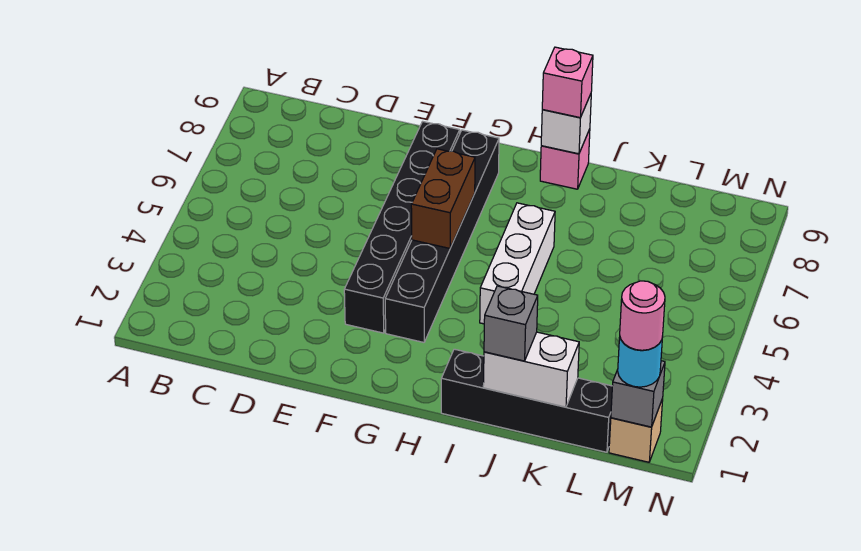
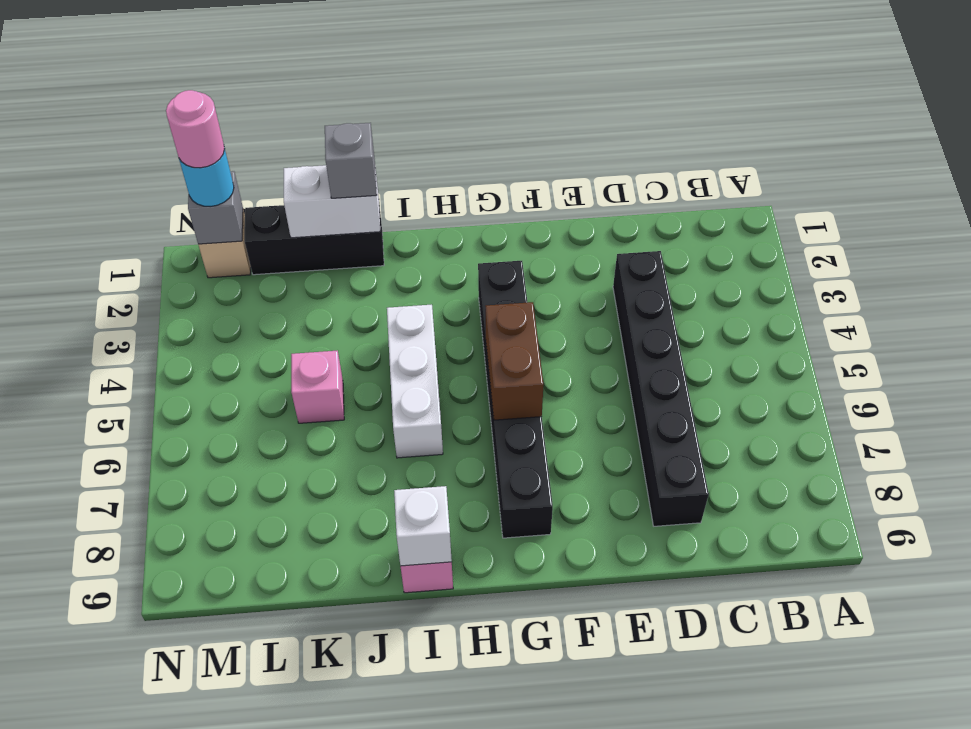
black 1x6 brick [344,121,460,333] -> black 1x6 brick moved to [613,251,709,526]
black 1x4 brick [441,349,612,452] -> black 1x3 brick [245,205,384,275]
pink 1x1 brick [542,47,593,118] -> pink 1x1 brick moved to [291,351,344,423]

